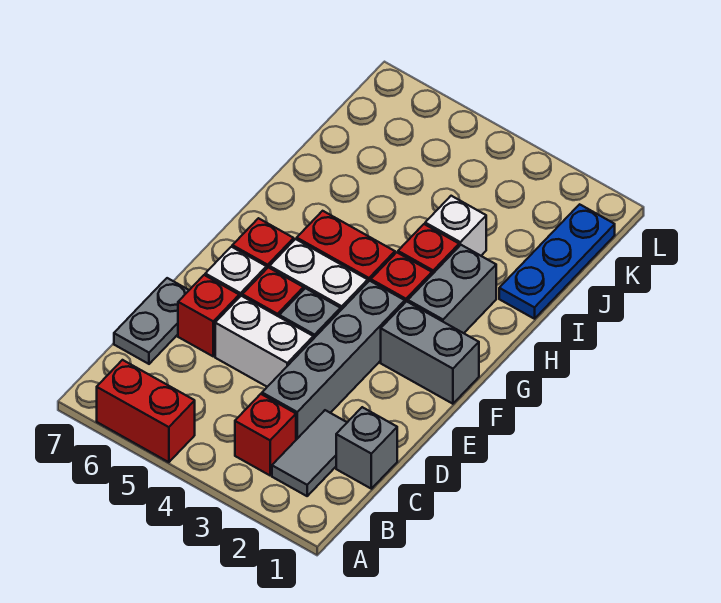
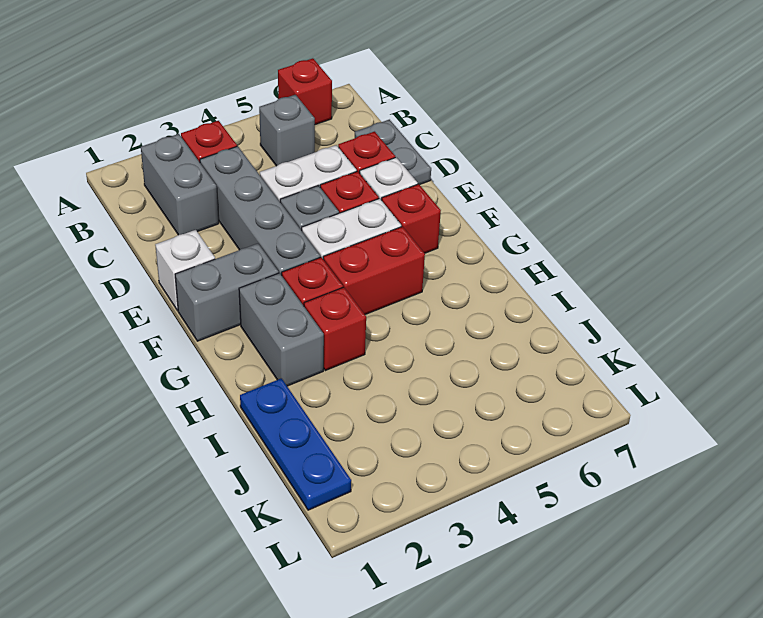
red 1x2 brick [97,360,195,462] -> red 1x1 brick [278,58,332,125]
grey 1x2 tile [272,410,347,496] -> grey 1x2 brick [141,134,219,235]
grey 1x1 brick [336,407,397,489] -> grey 1x1 brick moved to [259,95,315,166]
white 1x1 brick [425,196,486,256] -> white 1x1 brick moved to [155,230,215,311]

